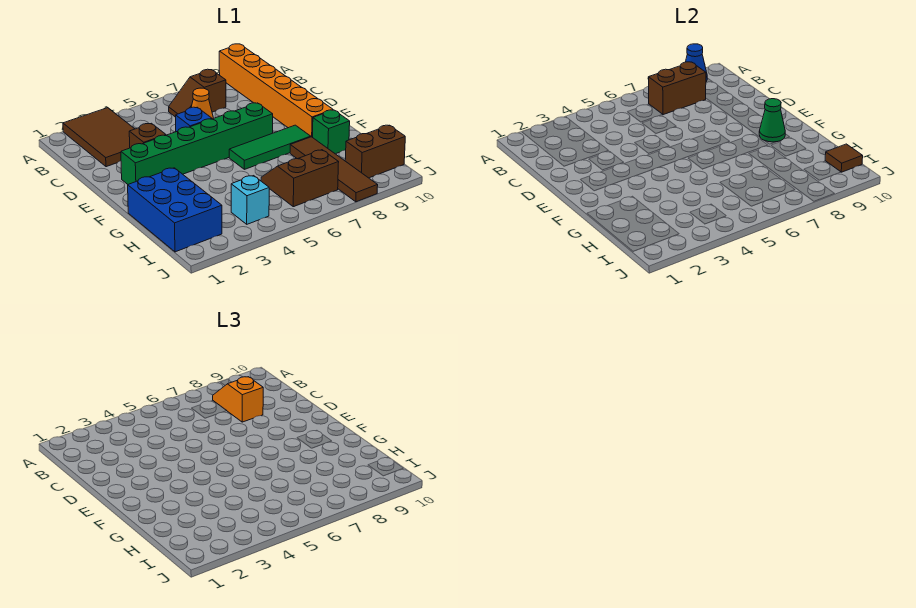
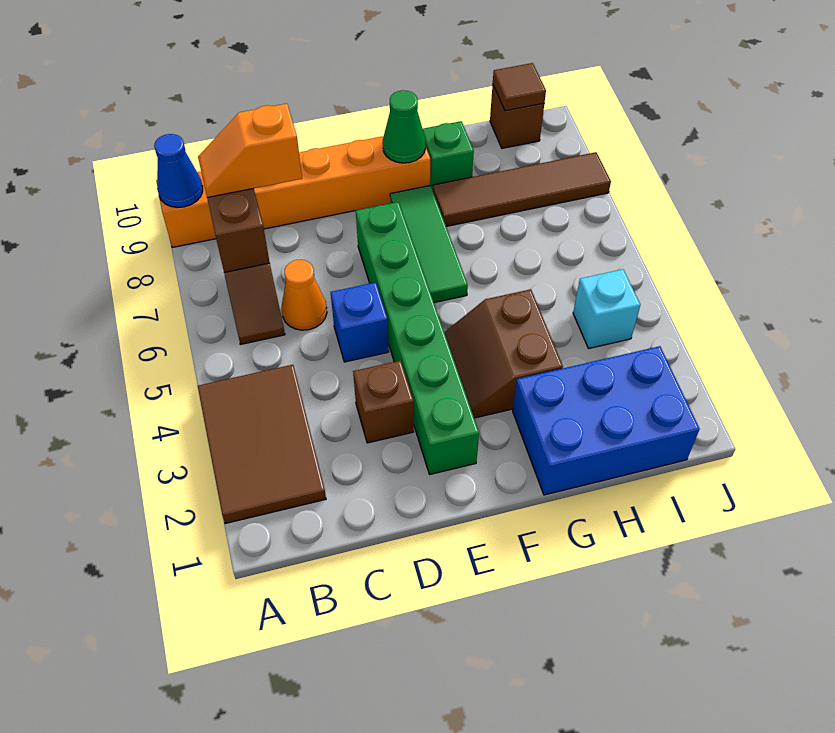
brown 2x3 tile [63,108,134,167] -> brown 2x3 tile turned to [198,365,326,524]
brown 2x2 slope [261,150,339,207] -> brown 2x2 slope moved to [444,289,563,418]
brown 1x2 brick [345,125,405,178] -> brown 1x1 brick [490,85,544,148]

